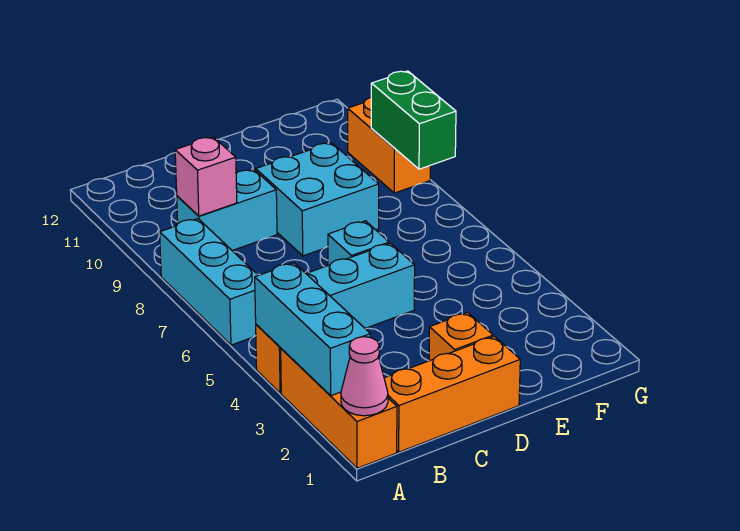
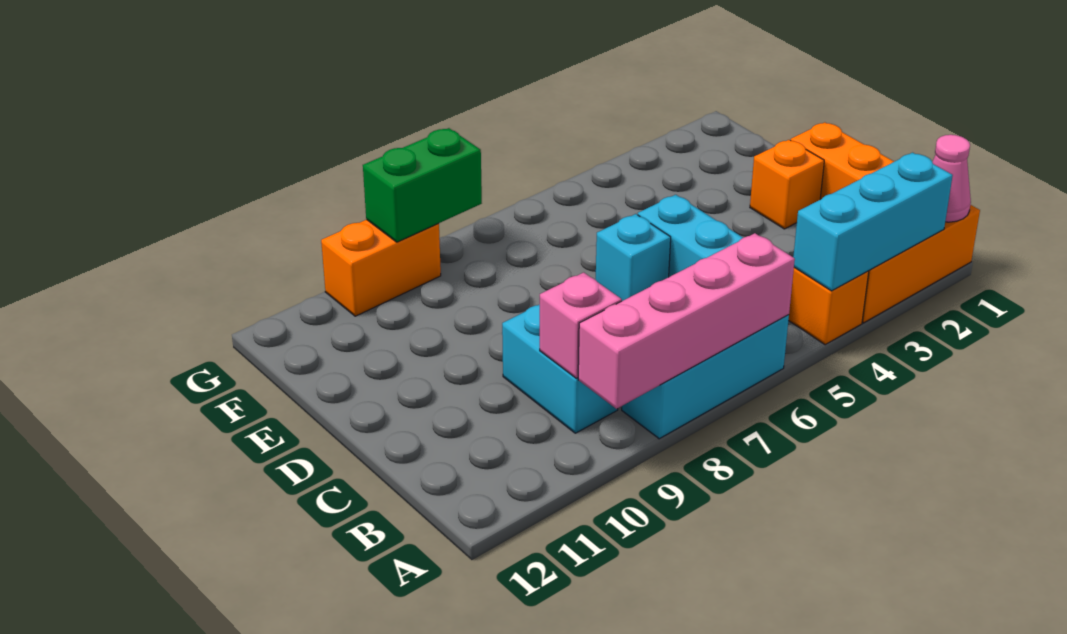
none -> pink 1x4 brick [578,233,795,409]
cyan 2x2 brick [256,143,379,256] -> none

